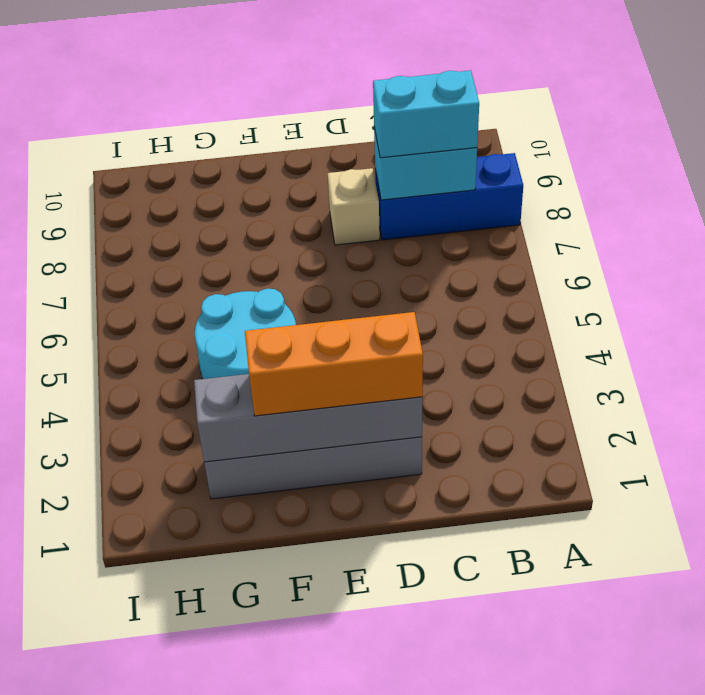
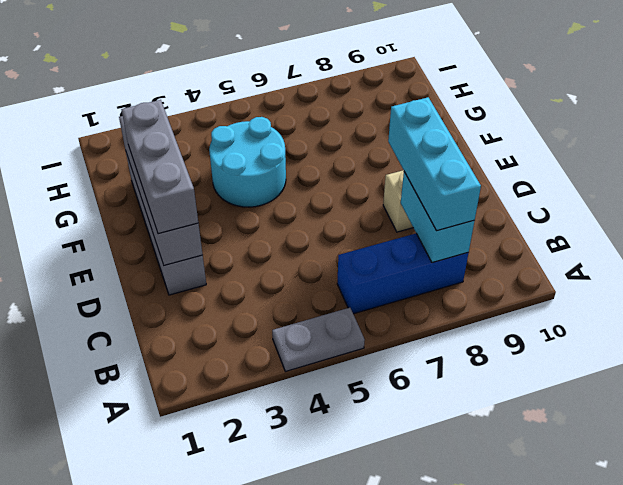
none -> grey 1x2 plate [272,308,365,372]
blue 1x3 brick [375,153,523,240] -> blue 1x3 brick turned to [337,233,468,314]
cyan 1x2 brick [373,71,479,158] -> cyan 1x3 brick [388,97,481,231]
orange 1x3 brick [245,312,423,416] -> grey 1x3 brick [121,100,198,234]

